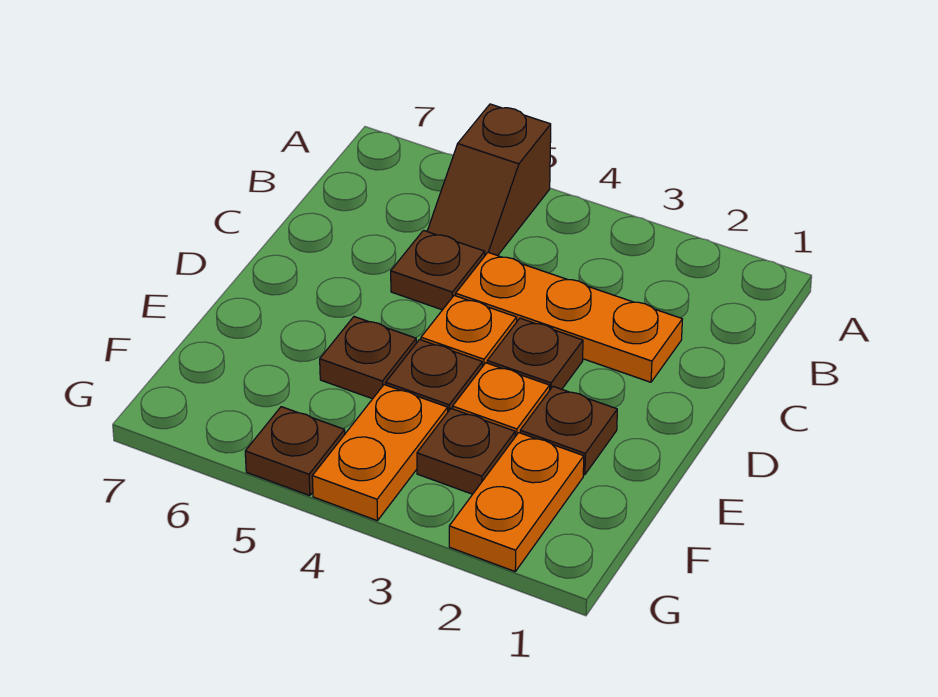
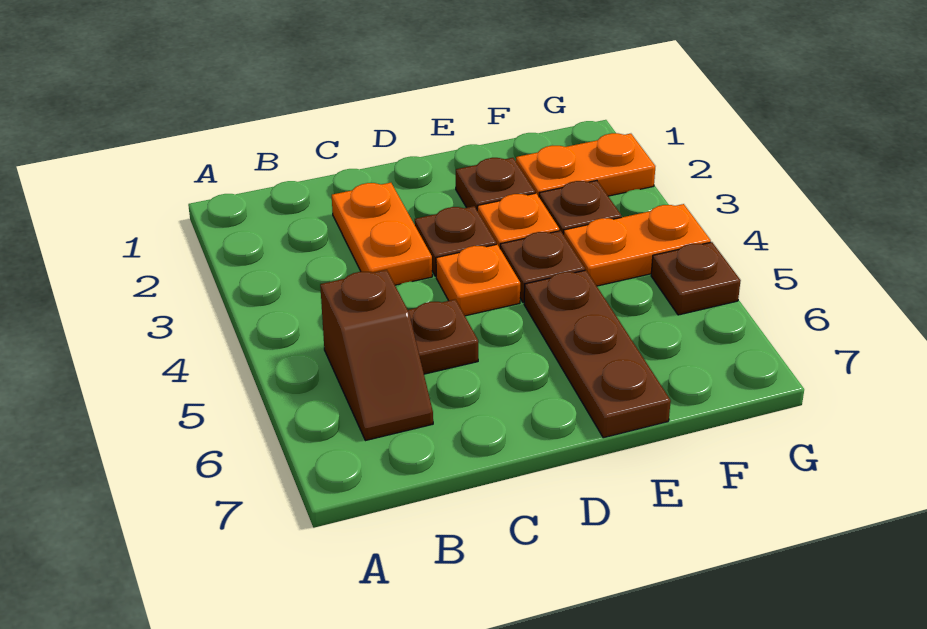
brown 1x2 slope [427,104,551,256] -> brown 1x2 slope turned to [320,270,433,441]
orange 1x3 plate [456,253,682,382] -> orange 1x2 plate [332,183,432,285]
brown 1x1 plate [320,317,416,399] -> brown 1x3 plate [524,270,671,438]

